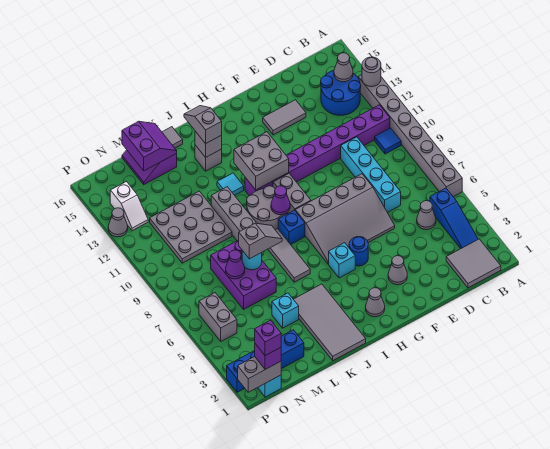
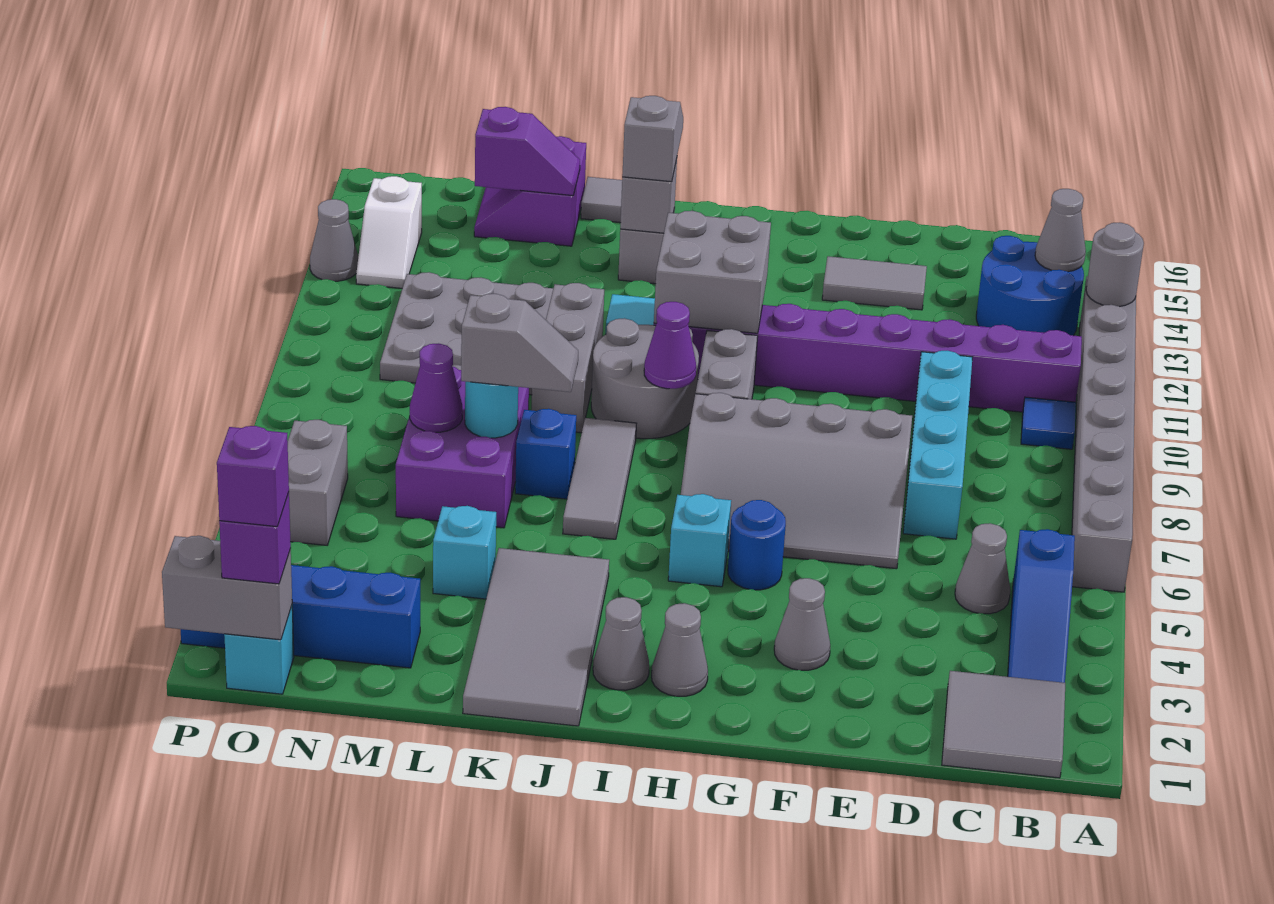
none -> grey 1x1 cone [593,597,649,690]
blue 1x1 brick [278,210,305,245] -> blue 1x1 brick moved to [515,409,576,499]
purple 2x2 slope [122,121,177,171] -> purple 1x2 slope [475,107,580,196]

